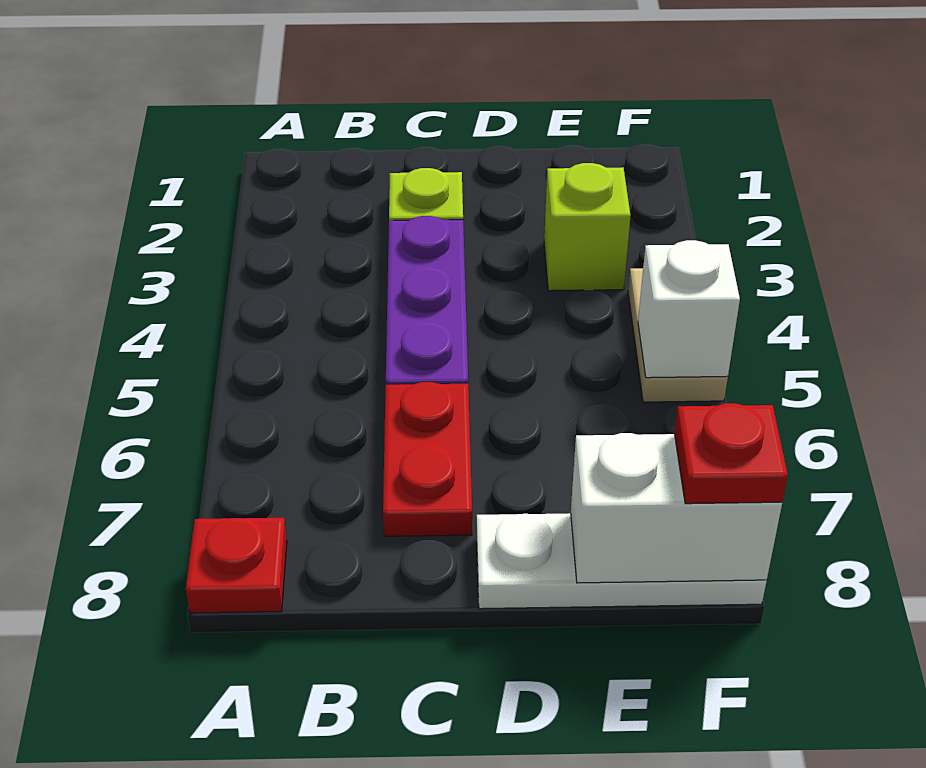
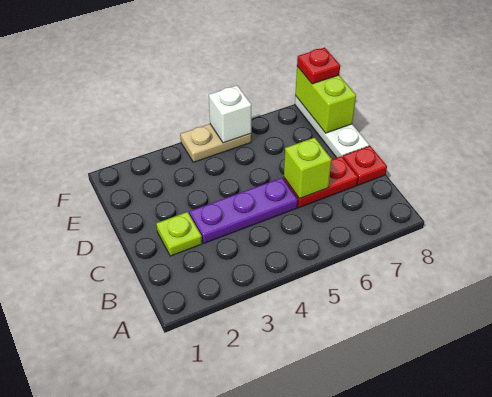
red 1x1 plate [186,518,287,613] -> red 1x1 plate moved to [343,146,387,185]
lime 1x1 brick [544,163,631,291] -> lime 1x1 brick moved to [284,138,332,199]
white 1x2 brick [571,433,782,583] -> lime 1x2 brick [295,66,356,133]

